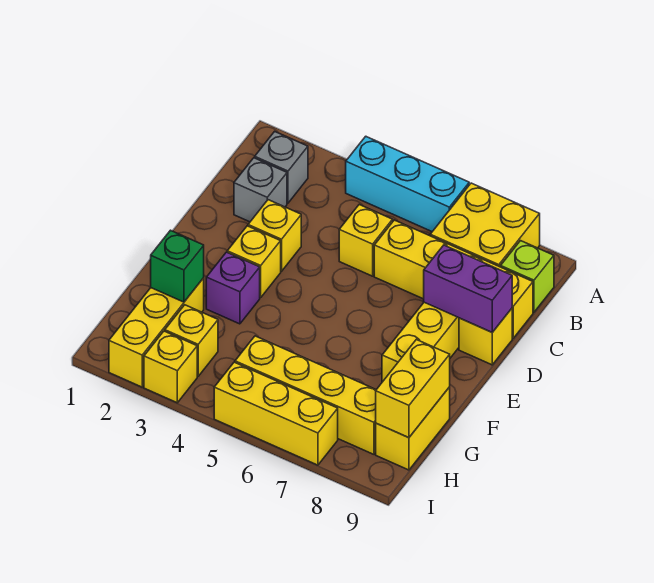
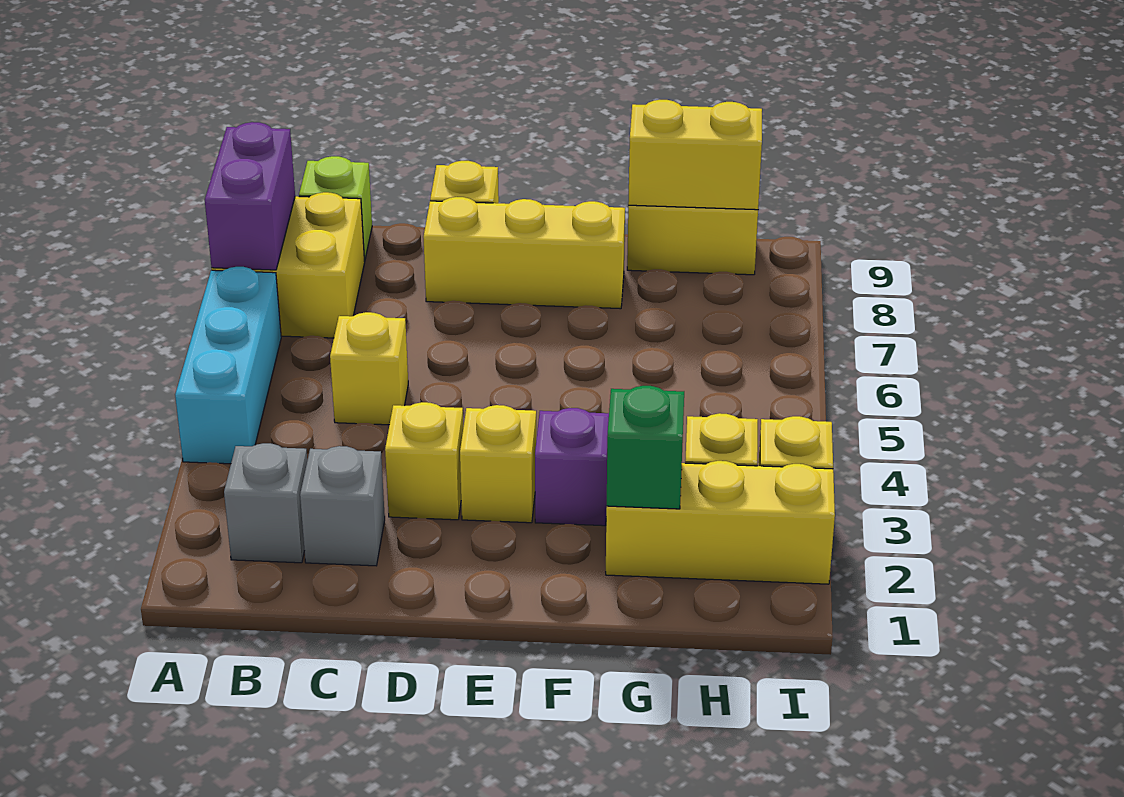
yellow 1x4 brick [374,220,533,338] -> none
purple 1x2 brick [424,245,512,332] -> purple 1x2 brick moved to [205,122,295,270]
yellow 1x4 brick [235,336,376,454] -> none
yellow 1x3 brick [214,362,338,465] -> none

